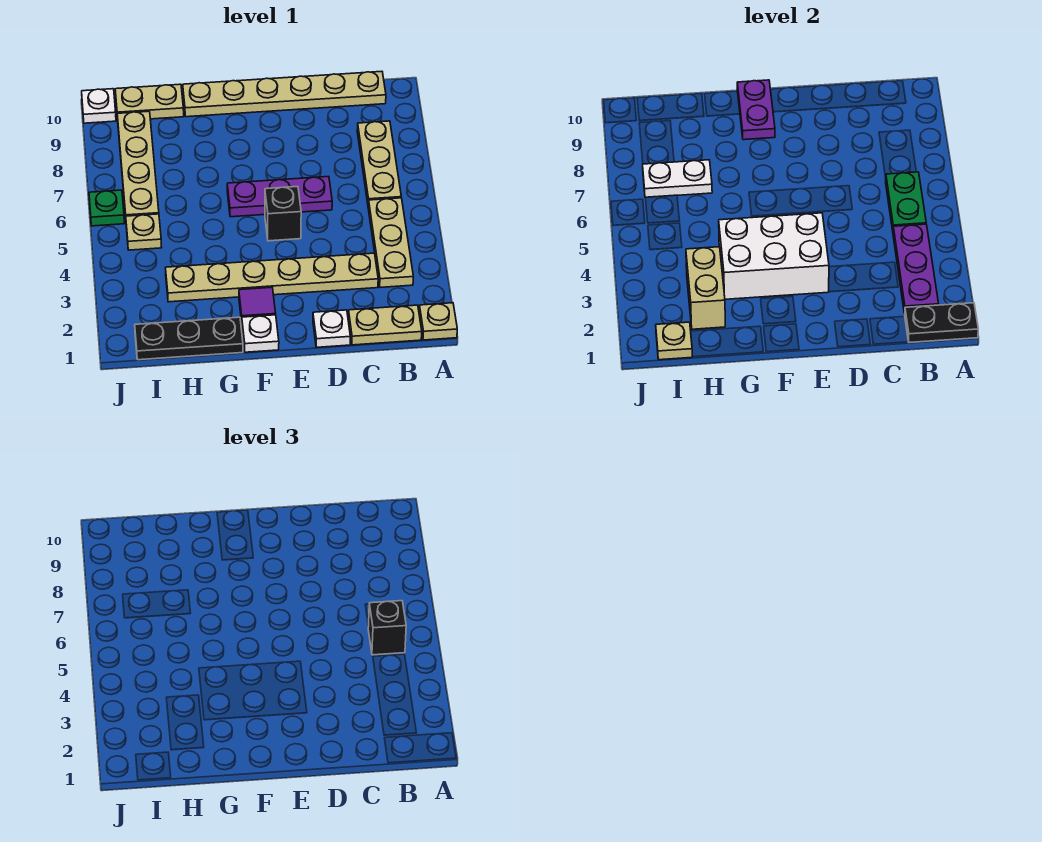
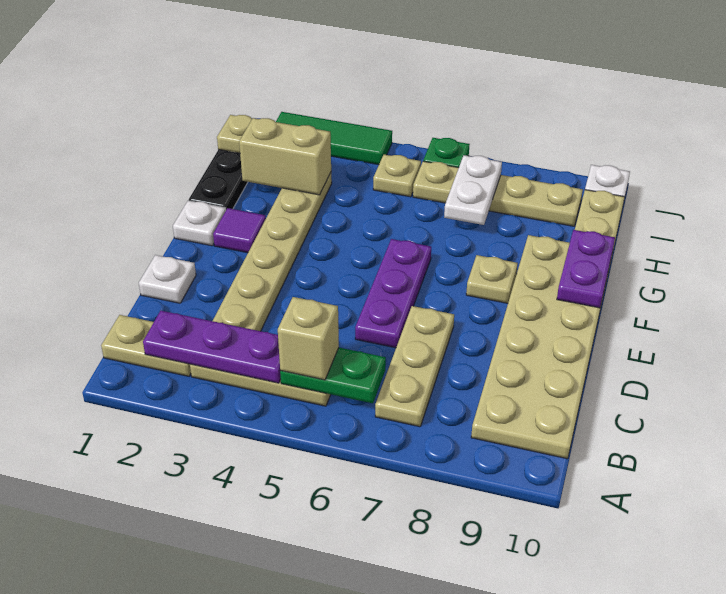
tan 1x1 plate [419,303,457,340] -> tan 1x1 plate moved to [466,255,518,303]
black 1x2 plate [905,303,978,343] -> none
tan 1x2 plate [348,305,422,345] -> tan 1x2 plate turned to [101,315,191,376]
black 1x1 brick [368,601,406,655] -> tan 1x1 brick [278,297,339,380]
tan 1x3 plate [357,121,401,206] -> tan 1x3 plate turned to [375,306,454,427]
tan 1x6 plate [183,71,386,117] -> tan 2x6 plate [471,235,611,459]
white 2x3 brick [719,213,829,299] -> none
black 1x1 brick [265,186,301,241] -> none
purple 1x2 plate [737,80,775,140] -> purple 1x2 plate turned to [557,230,615,308]
none -> green 1x3 tile [276,112,392,165]

